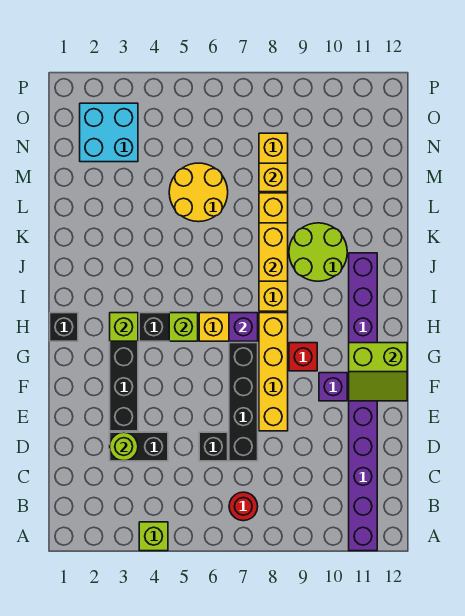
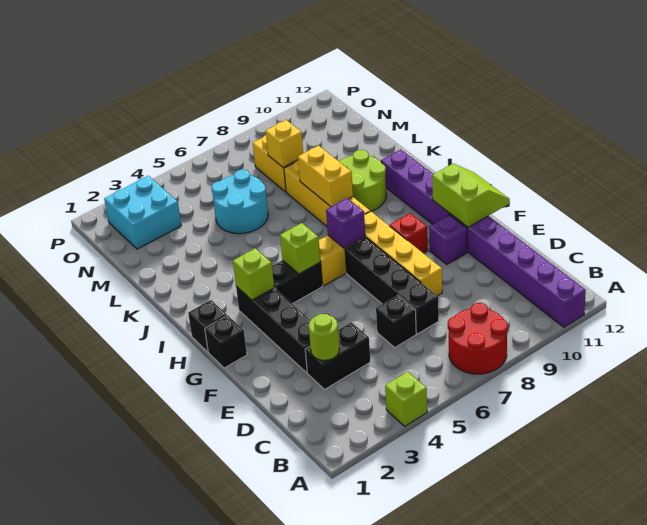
red 1x1 round brick [229,492,258,521] -> red 2x2 round brick [448,303,508,374]
lime 2x2 slope [349,343,407,401] -> lime 2x2 slope turned to [432,164,510,227]
none -> black 1x1 brick [205,316,247,368]
yellow 2x2 round brick [169,163,228,222] -> cyan 2x2 round brick [211,170,268,234]

